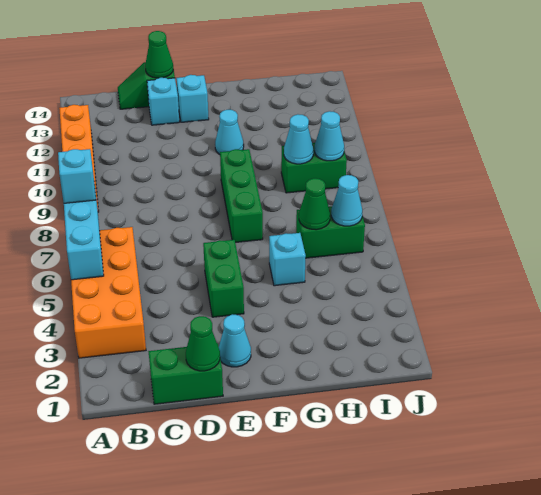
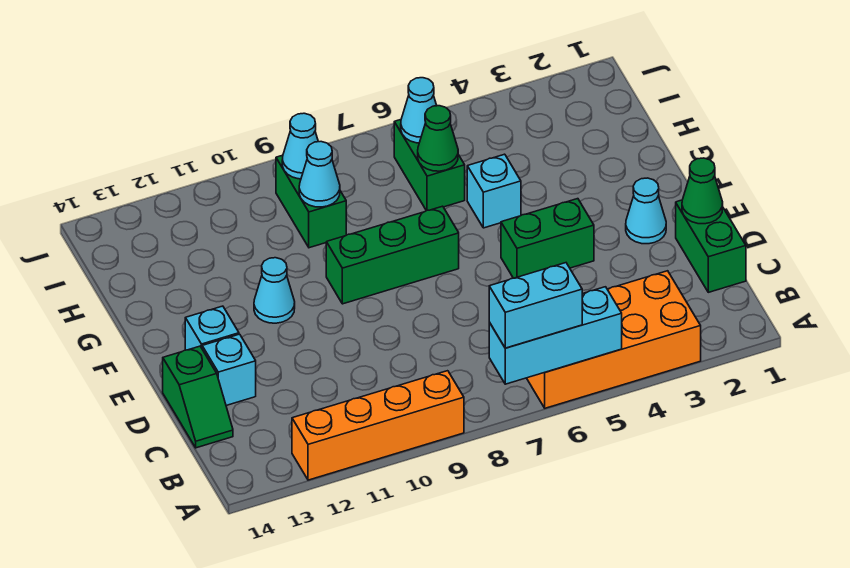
cyan 1x1 brick [58,149,96,203] -> cyan 1x2 brick [489,263,582,348]
green 1x1 cone [145,31,173,78] -> none

